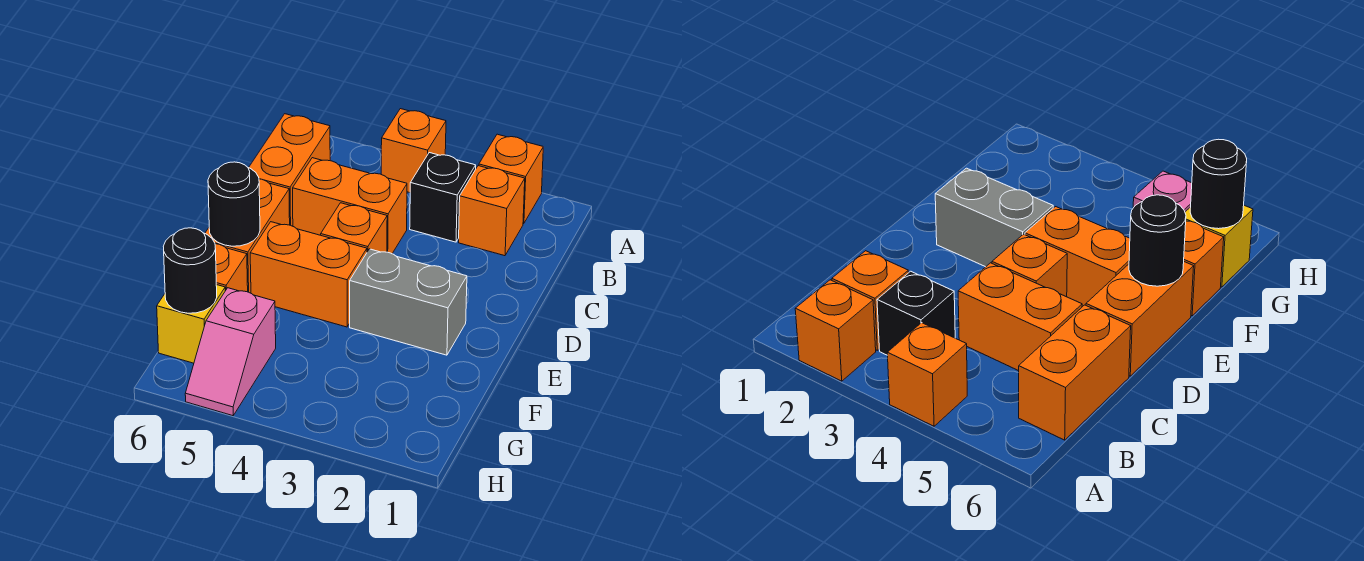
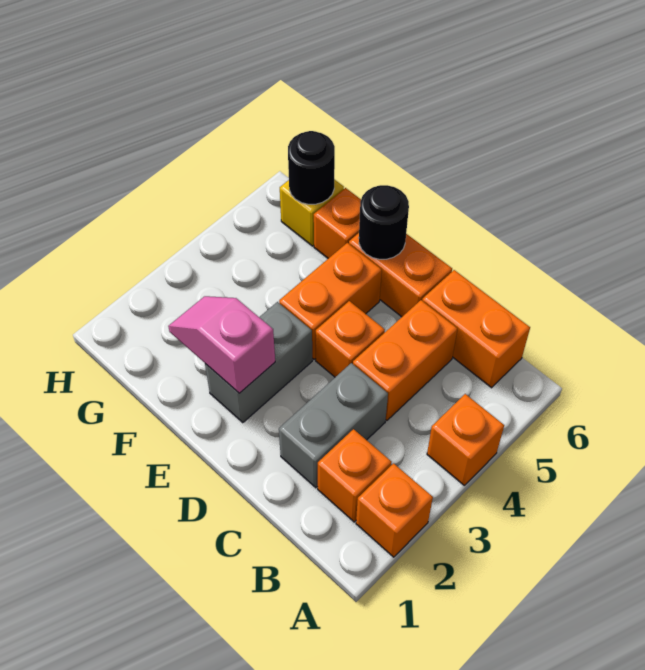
black 1x1 brick [410,153,476,242] -> none
none -> grey 1x2 brick [279,363,388,488]
pink 1x2 slope [185,288,276,416] -> pink 1x2 slope moved to [168,296,275,393]

